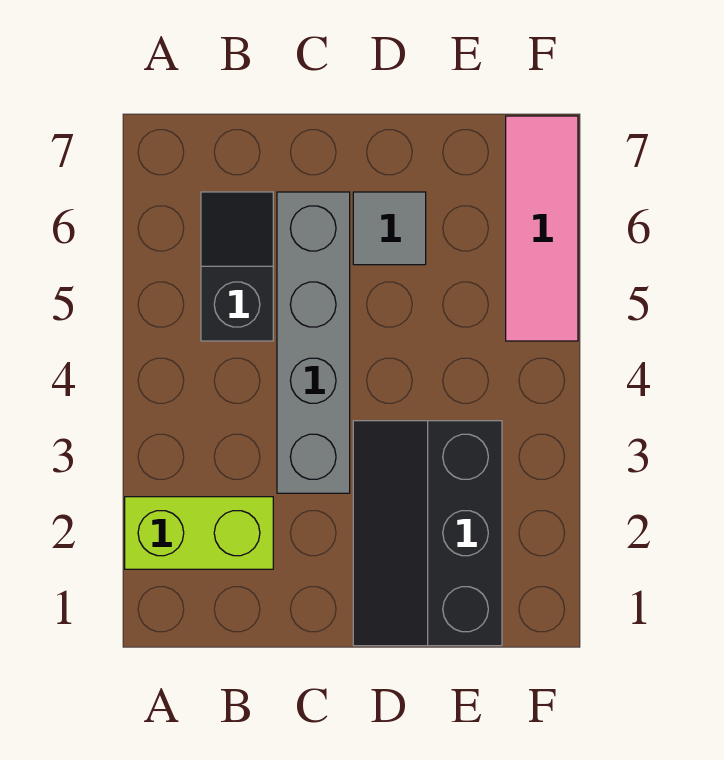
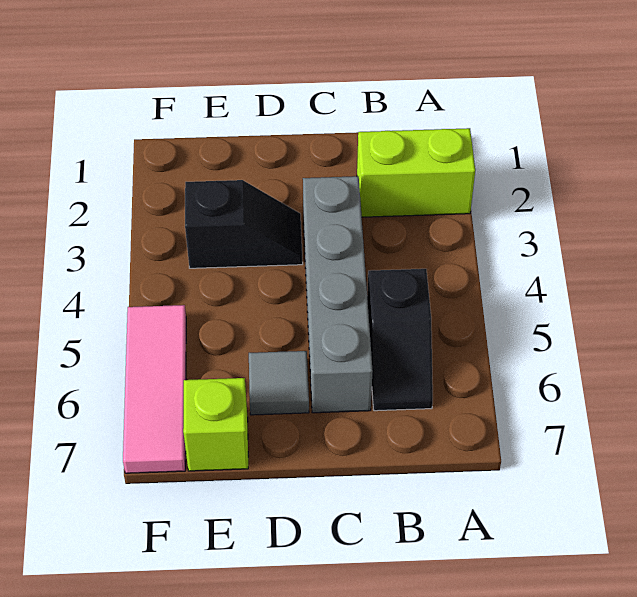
black 2x3 slope [353,421,502,646] -> black 1x2 slope [185,180,303,268]
none -> lime 1x1 brick [183,378,248,471]

